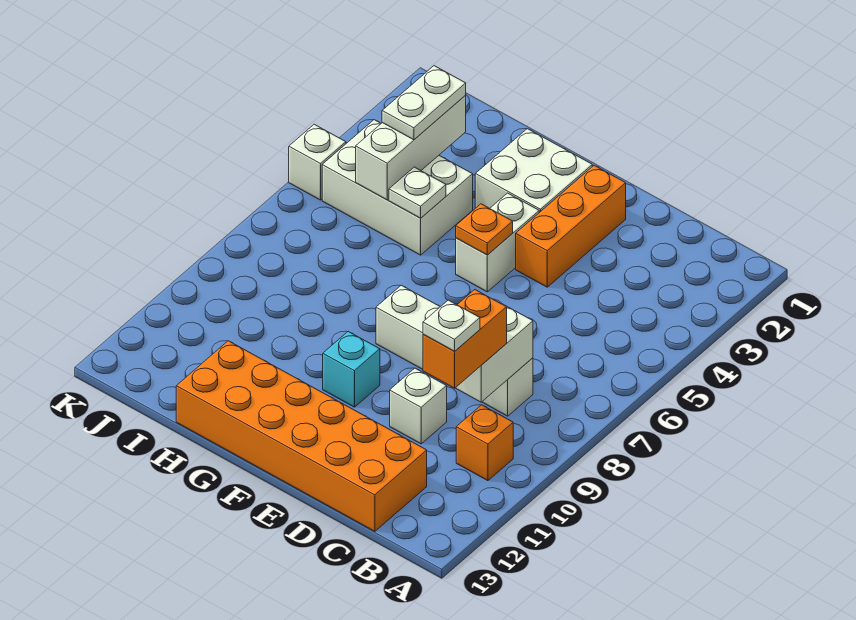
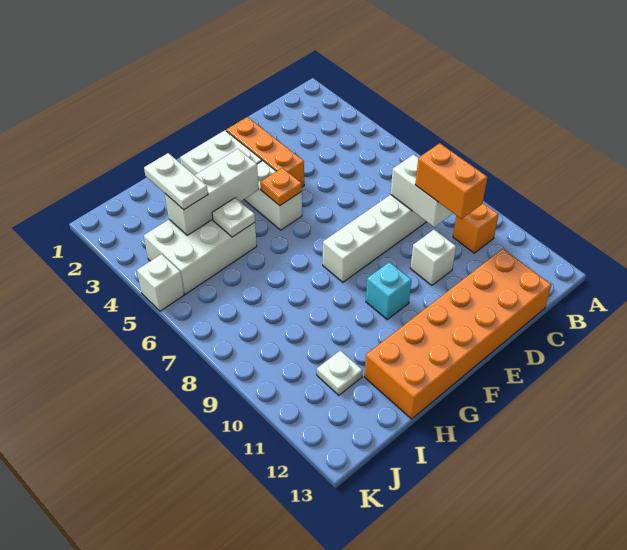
white 1x1 plate [423,300,480,351] -> white 1x1 plate moved to [317,350,363,395]
white 1x3 brick [356,95,466,200] -> white 1x3 brick turned to [165,149,259,235]

